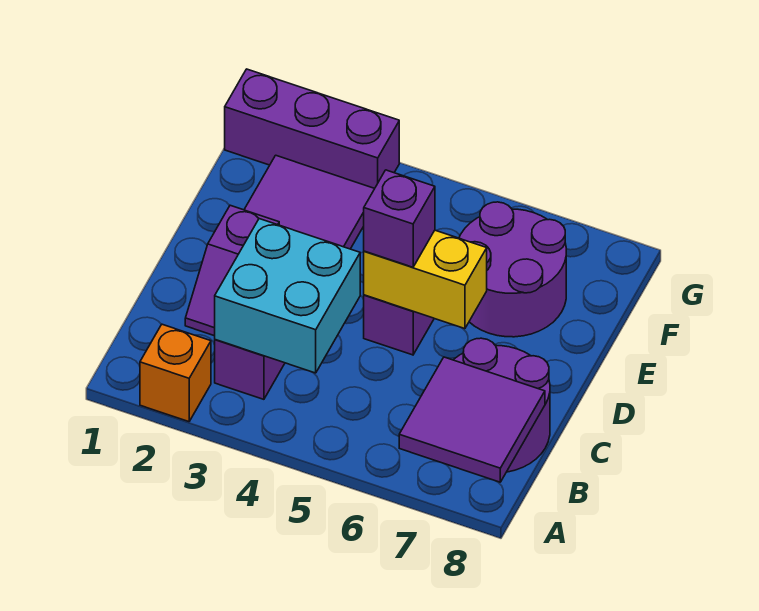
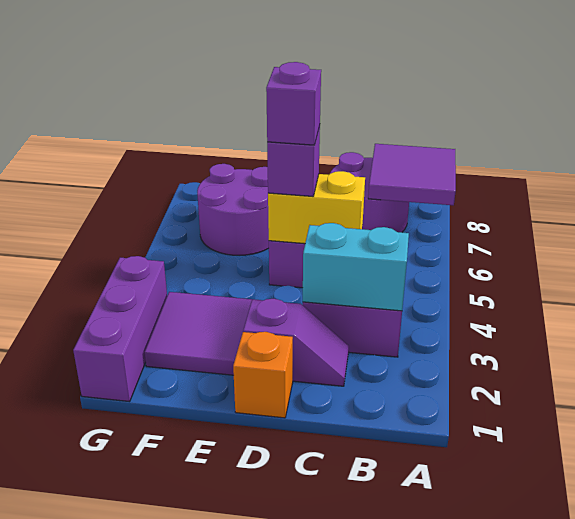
orange 1x1 brick [140,324,211,422] -> orange 1x1 brick moved to [233,332,293,418]
cyan 2x2 brick [215,219,360,373] -> cyan 1x2 brick [303,223,409,311]
yellow 1x2 brick [364,230,487,329] -> yellow 1x2 brick turned to [268,171,365,244]
none -> purple 1x1 brick [266,62,321,145]

